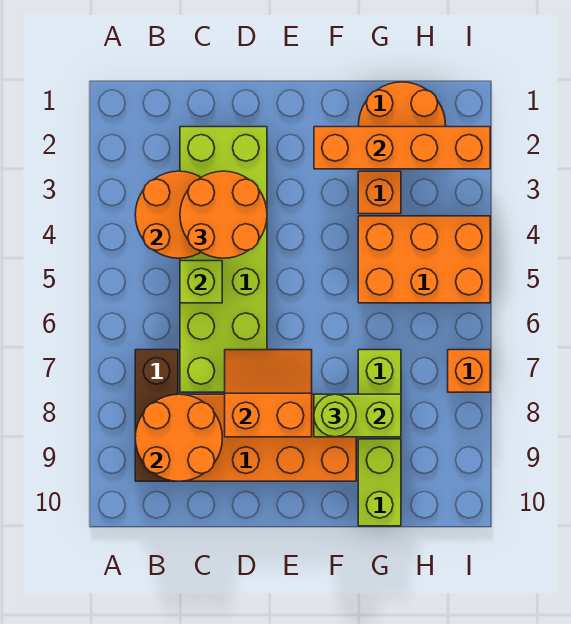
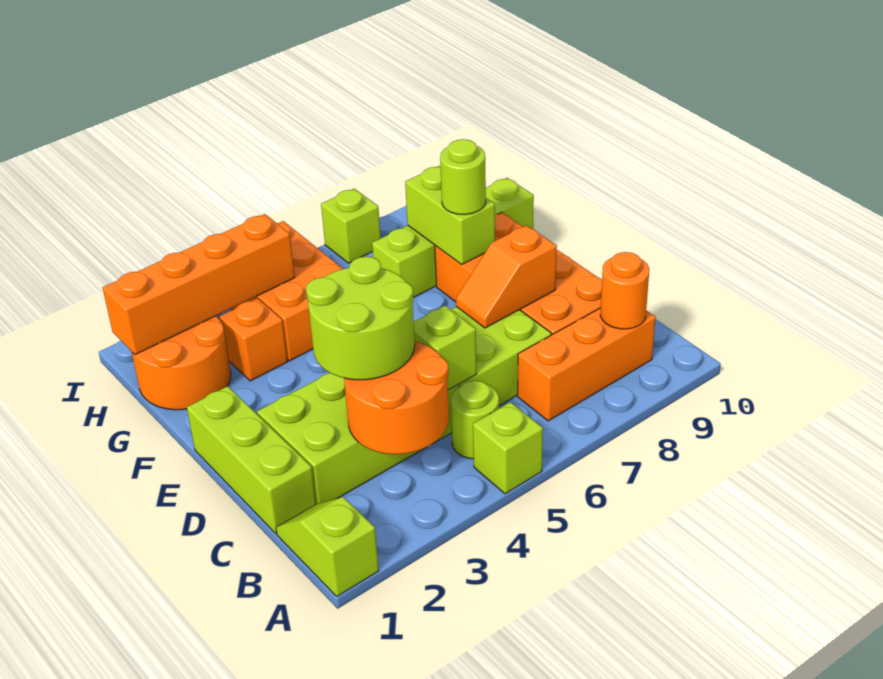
none -> lime 1x2 slope [276,497,379,596]
none -> lime 1x1 brick [473,402,543,494]
none -> lime 1x1 round brick [451,381,499,459]
brown 1x3 brick [135,350,178,481] -> orange 1x3 brick [518,308,655,421]
orange 2x2 round brick [135,394,222,481] -> orange 1x1 round brick [600,252,649,329]
none -> lime 1x3 brick [187,386,316,533]
orange 2x2 round brick [180,171,267,258] -> lime 2x2 round brick [306,257,415,380]
orange 2x2 slope [225,350,312,437] -> orange 1x2 slope [456,225,557,328]
orange 1x4 brick [314,127,490,169] -> orange 1x4 brick turned to [103,214,295,355]
orange 1x1 brick [448,350,490,392] -> lime 1x1 brick [321,189,381,263]

